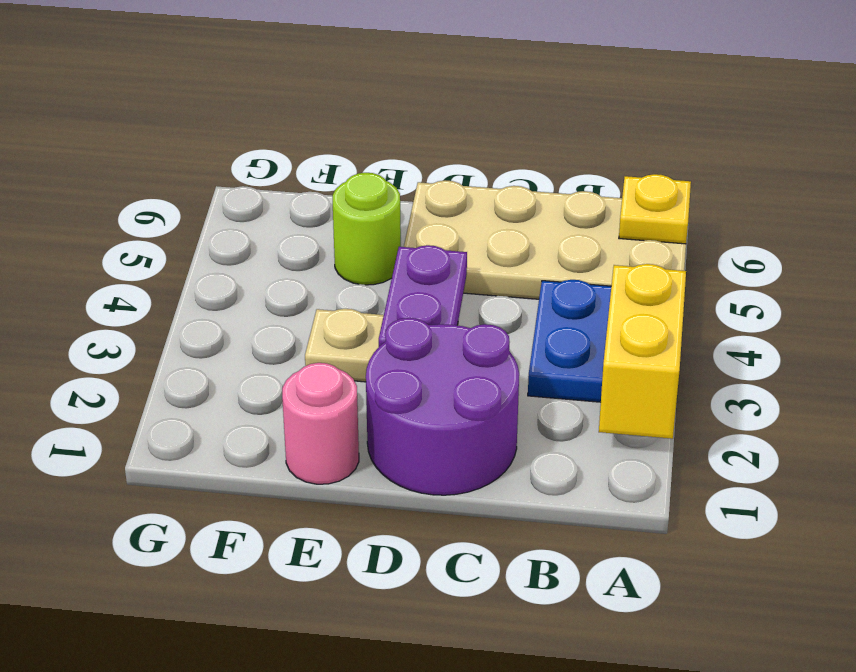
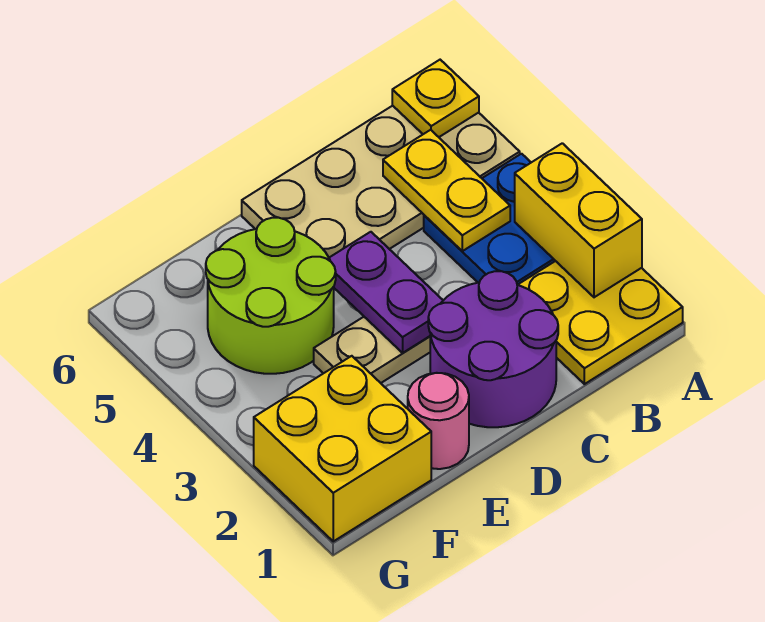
none -> yellow 2x2 plate [518,261,683,384]
none -> yellow 1x2 plate [383,130,510,251]
lime 1x1 round brick [333,173,401,285] -> lime 2x2 round brick [206,218,336,374]
none -> yellow 2x2 brick [254,356,431,541]

